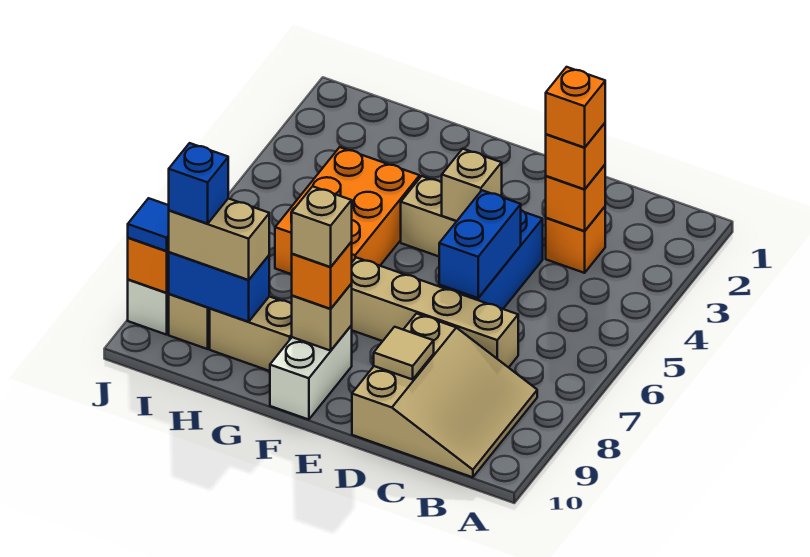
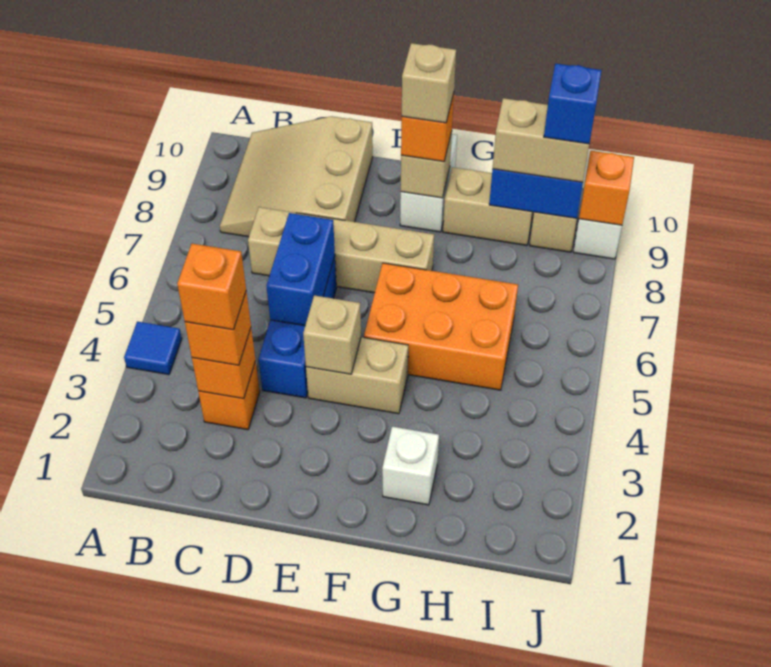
tan 1x1 tile [374,327,434,379] -> none
none -> white 1x1 brick [382,427,439,505]
orange 2x3 brick [275,147,420,274] -> orange 2x3 brick turned to [364,263,518,390]
blue 1x1 tile [128,198,169,251] -> blue 1x1 tile moved to [124,322,182,375]

